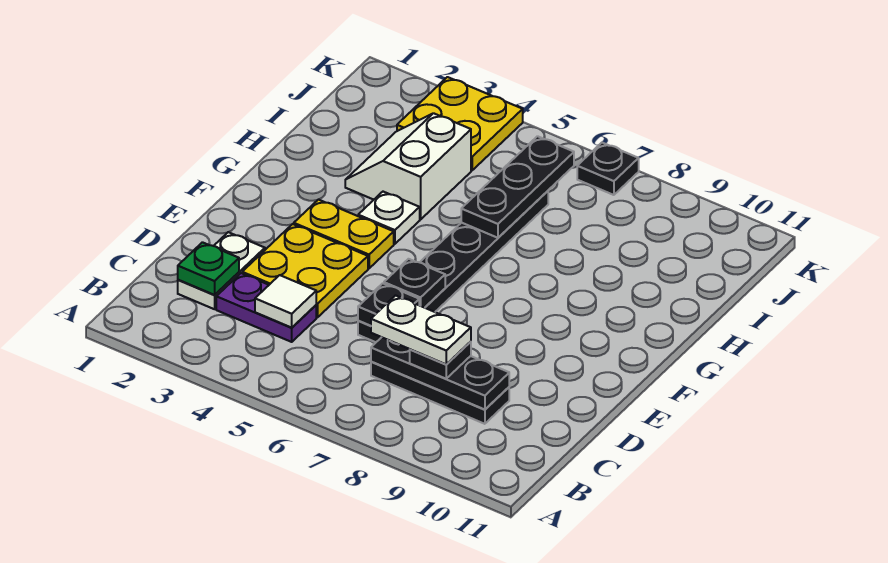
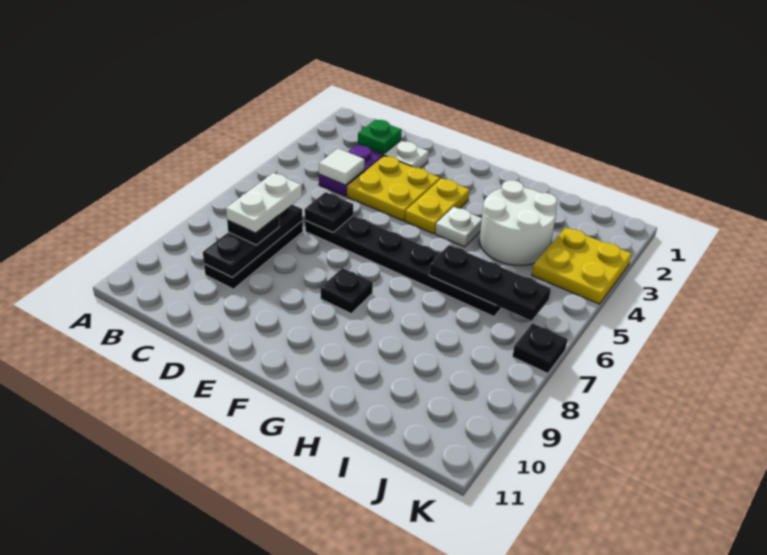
black 1x1 plate [384,259,445,308] -> black 1x1 plate moved to [321,268,373,313]
white 2x2 slope [345,113,471,219] -> white 2x2 round brick [479,180,557,265]

